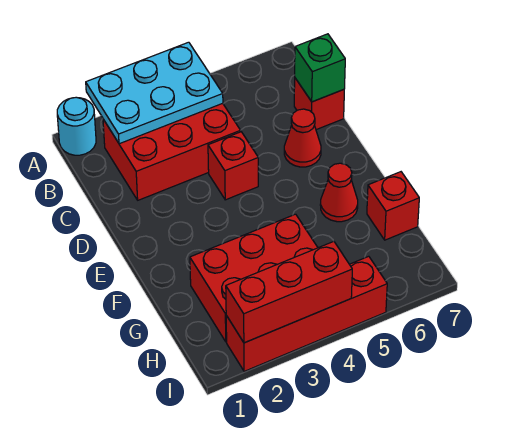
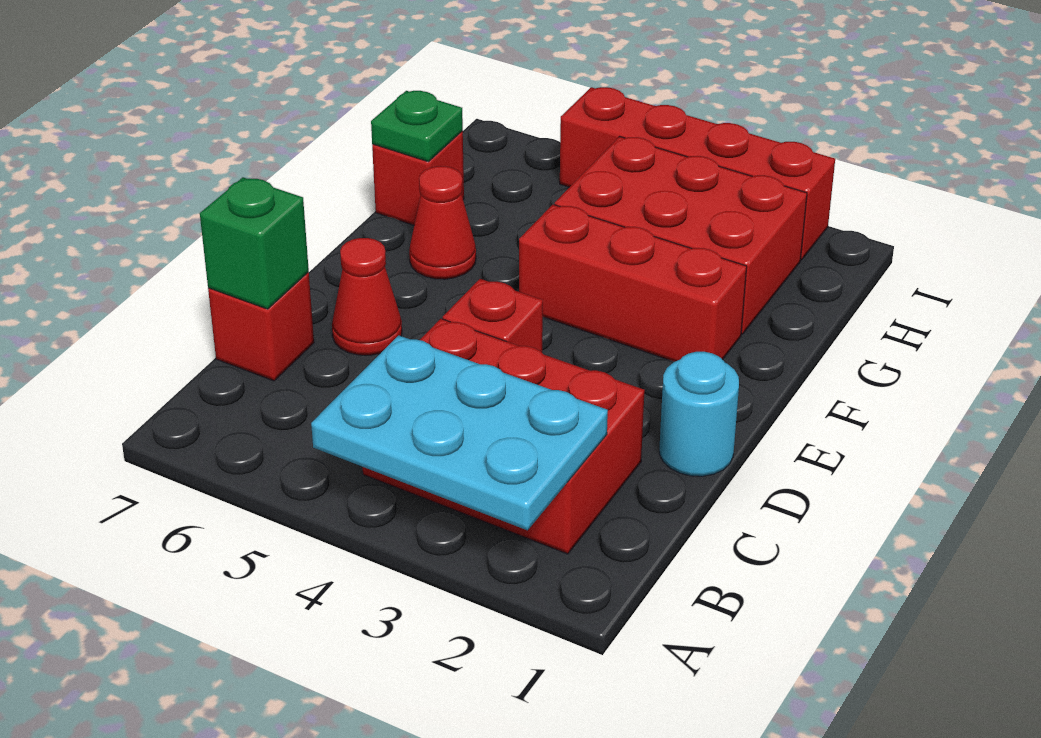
cyan 1x1 round brick [57,97,96,155] -> cyan 1x1 round brick moved to [660,352,739,476]
none -> green 1x1 plate [371,91,463,162]
red 1x3 brick [226,241,352,343] -> red 1x3 brick moved to [519,204,747,362]

